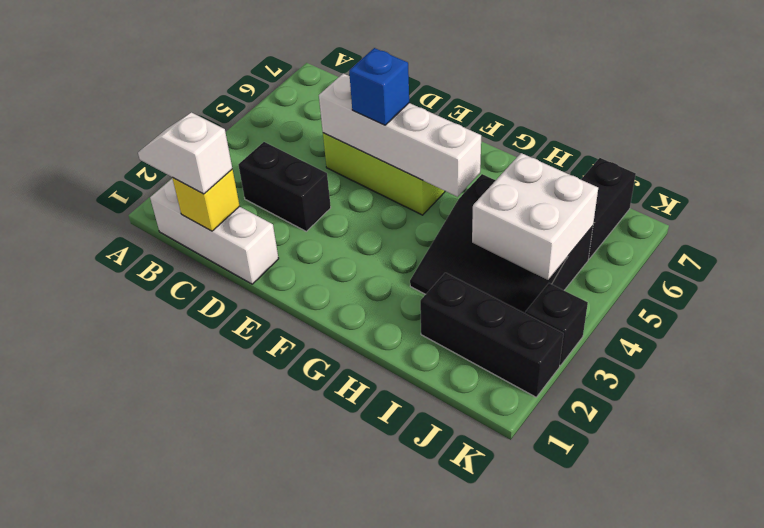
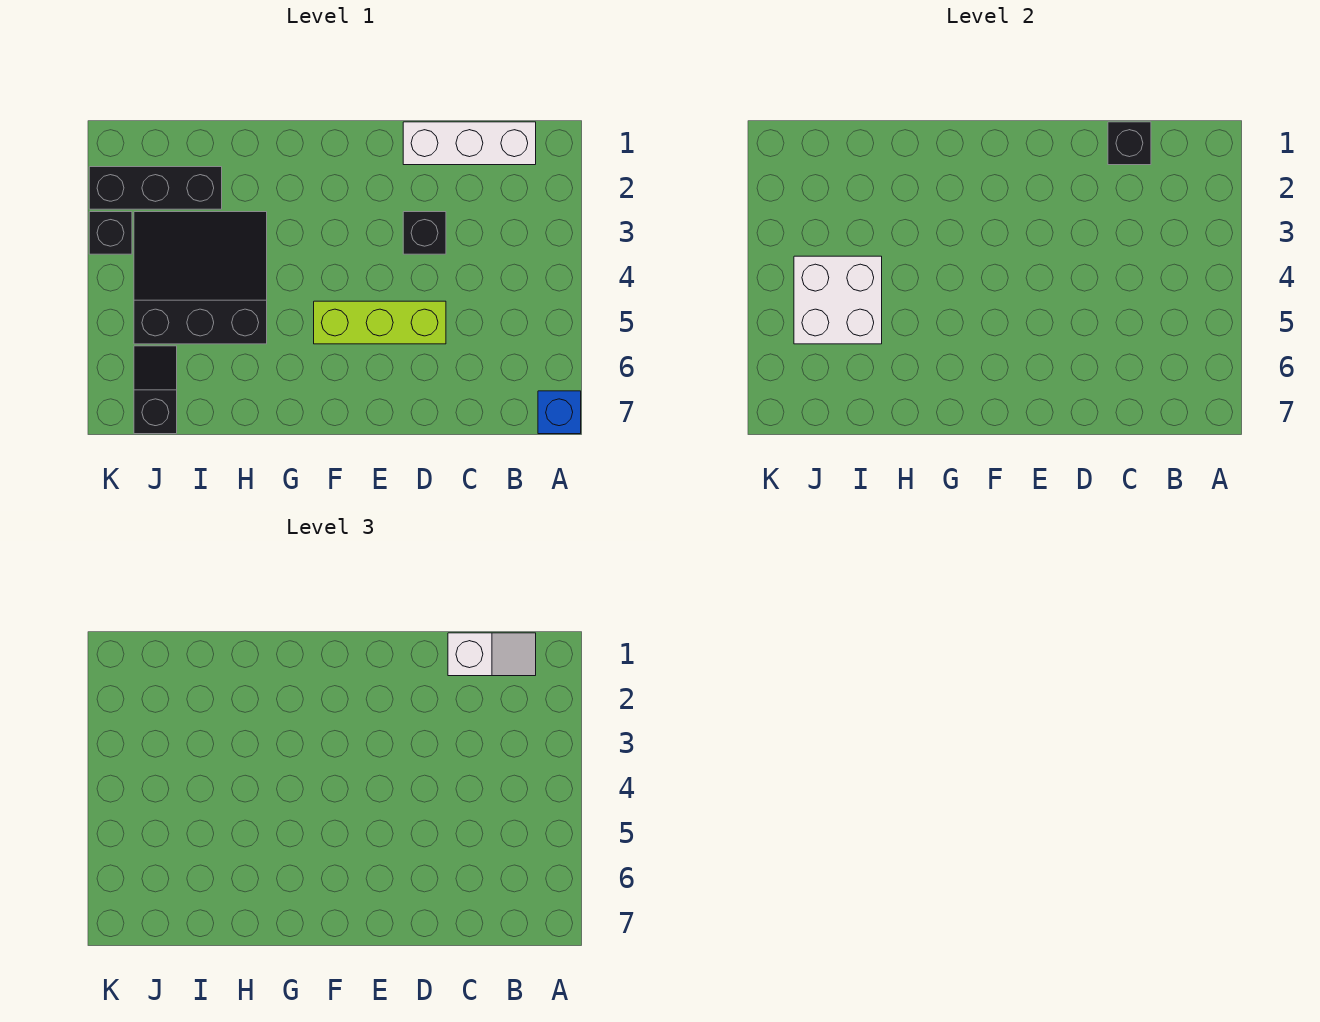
yellow 1x1 brick [172,170,240,231] -> black 1x1 brick [1108,122,1151,165]
black 1x2 brick [238,142,331,231] -> black 1x1 brick [403,212,446,254]
white 1x4 brick [319,74,481,197] -> none
blue 1x1 brick [349,48,409,125] -> blue 1x1 brick moved to [538,391,581,434]
black 1x2 brick [581,158,636,259] -> black 1x2 slope [134,346,177,434]

